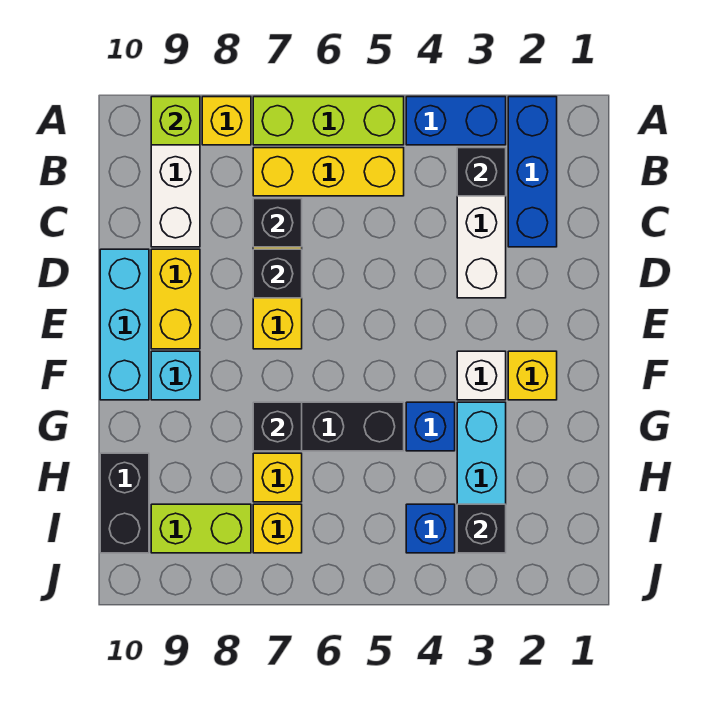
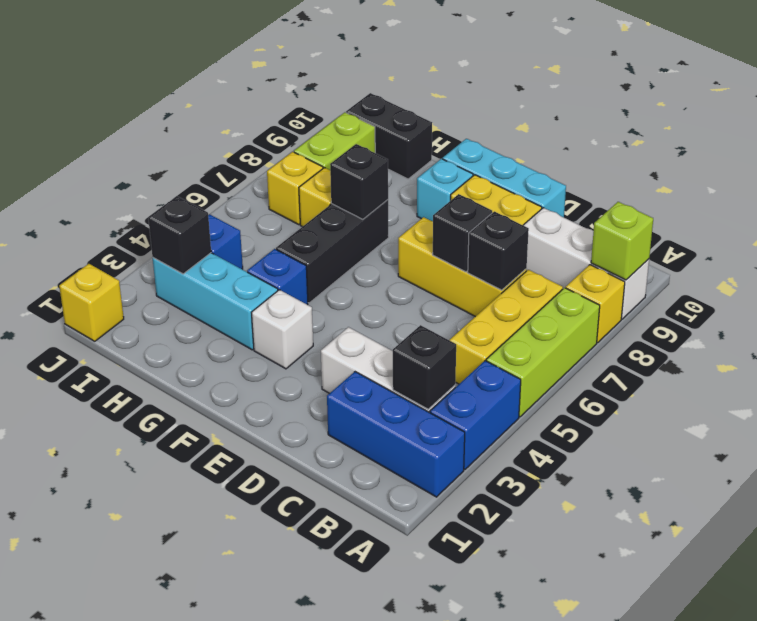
yellow 1x1 brick [508,351,557,400] -> yellow 1x1 brick moved to [59,264,124,341]

